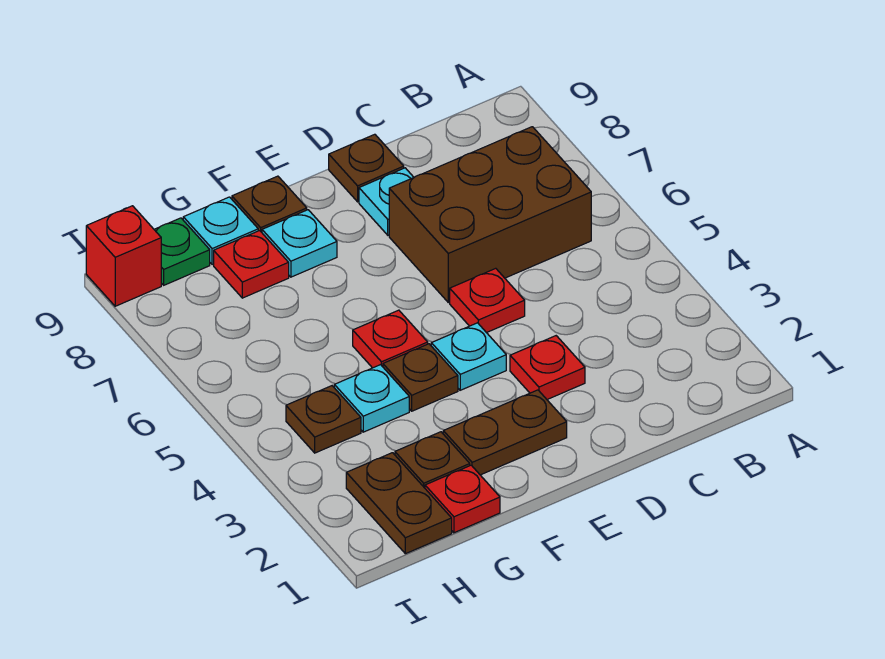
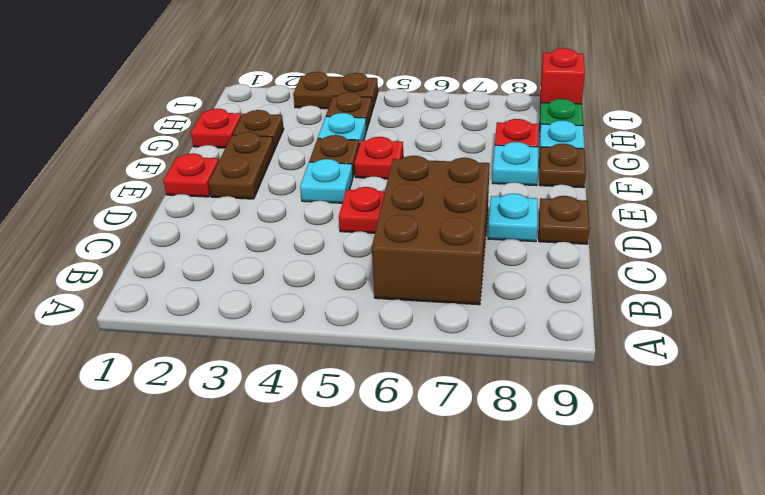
red 1x1 plate [510,336,585,400] -> red 1x1 plate moved to [163,153,219,197]
brown 1x2 plate [346,453,452,554] -> brown 1x2 plate moved to [293,72,378,110]

